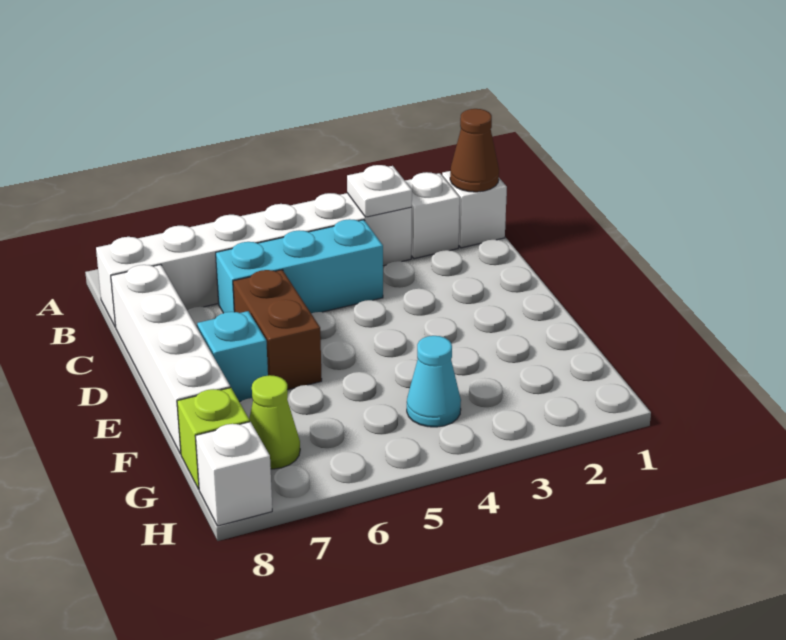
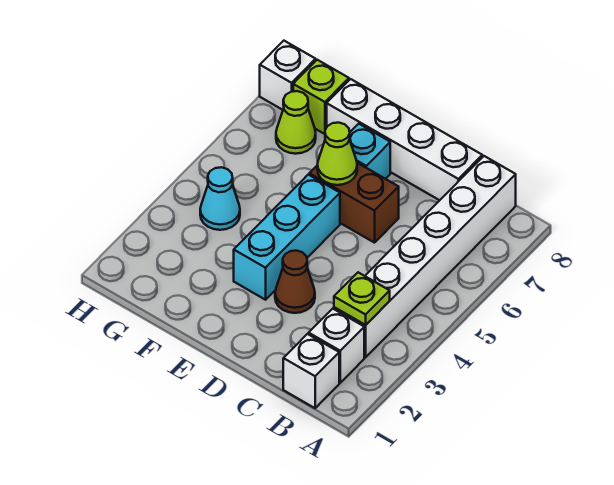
brown 1x1 cone [450,109,499,192] -> brown 1x1 cone moved to [275,251,315,313]
white 1x1 plate [347,165,412,217] -> lime 1x1 plate [334,272,390,325]
cyan 1x3 brick [216,219,383,314] -> cyan 1x3 brick moved to [234,175,340,300]
none -> lime 1x1 cone [317,123,357,185]

